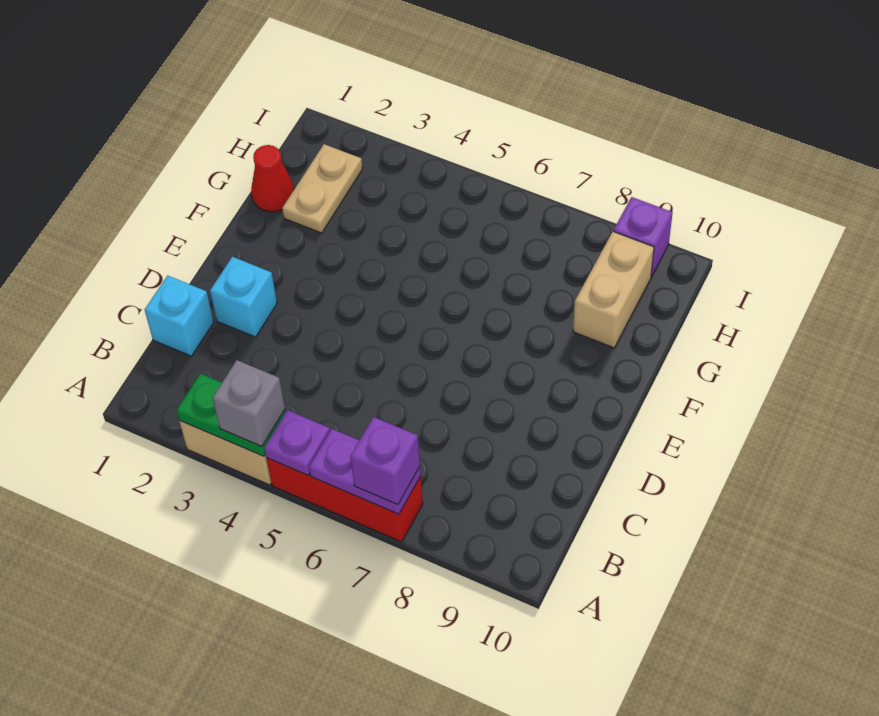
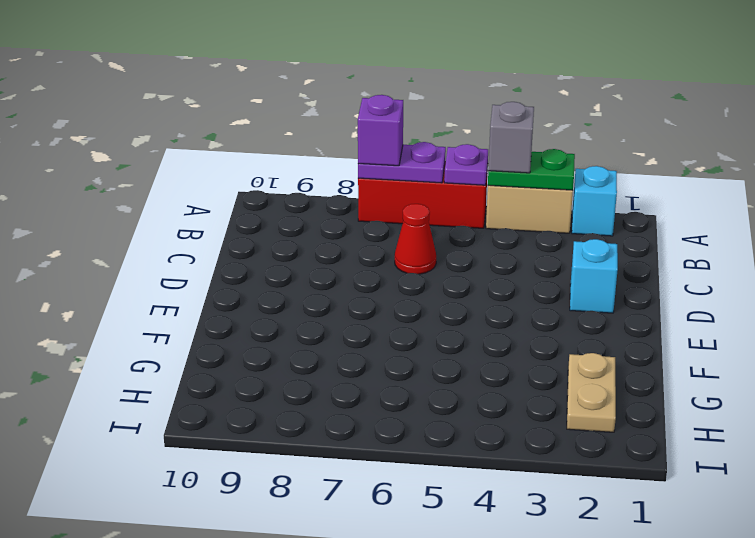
cyan 1x1 brick [145,276,214,356] -> cyan 1x1 brick moved to [572,166,617,236]
red 1x1 cone [251,145,294,212] -> red 1x1 cone moved to [395,204,436,274]
tan 1x2 brick [573,232,654,348] -> none
purple 1x1 brick [613,197,673,277] -> none

